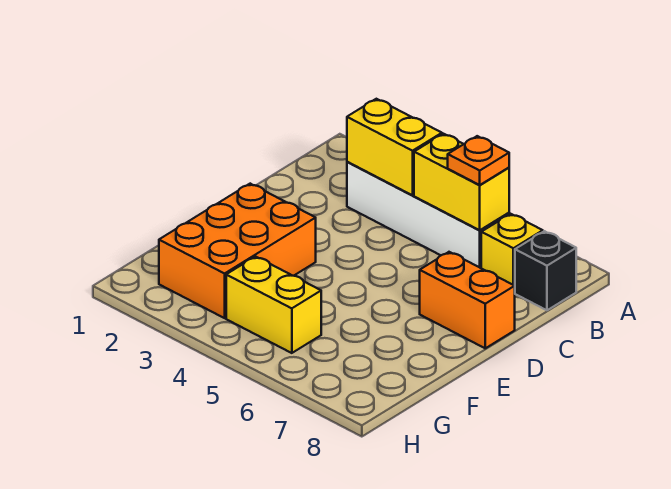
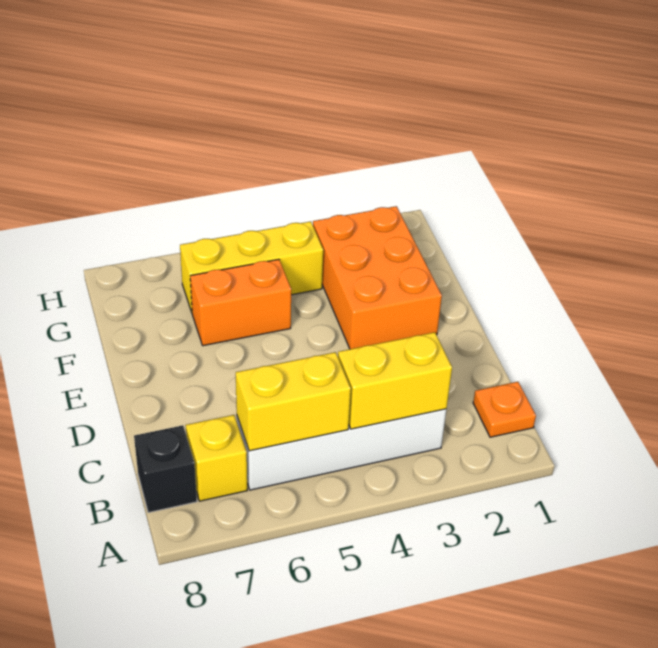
orange 1x1 plate [448,136,509,185] -> orange 1x1 plate moved to [473,382,536,437]
orange 1x2 brick [420,252,515,348] -> orange 1x2 brick moved to [190,259,291,346]
yellow 1x2 brick [226,257,321,353] -> yellow 1x3 brick [180,221,323,312]

